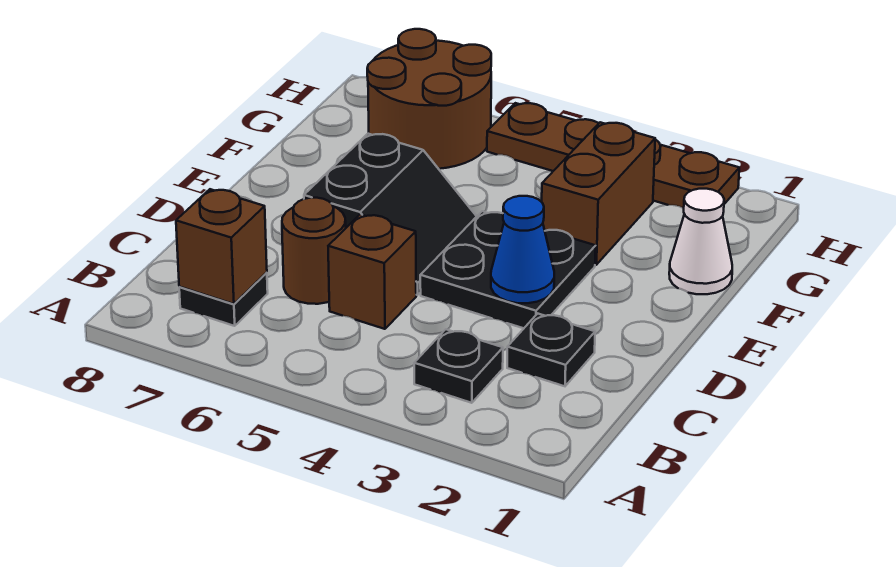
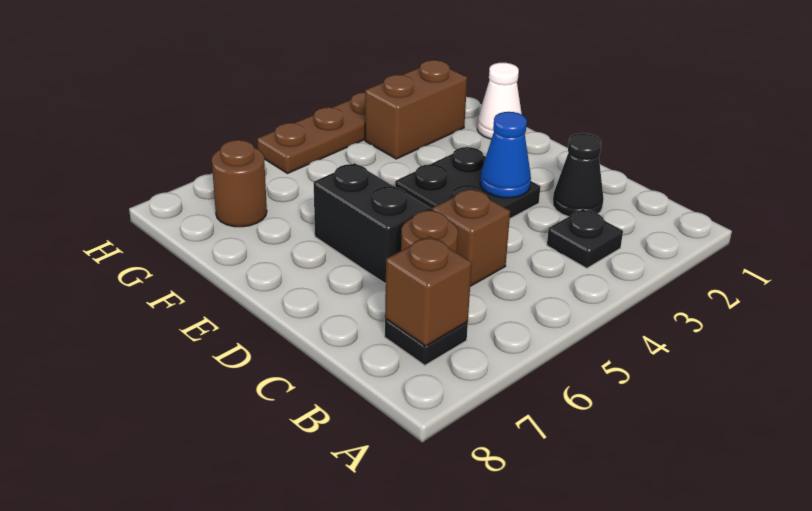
black 1x1 plate [507,313,595,386] -> black 1x1 cone [553,133,604,217]
brown 1x2 brick [542,122,655,265] -> brown 1x2 brick turned to [365,60,467,159]
brown 2x2 round brick [367,29,491,169] -> brown 1x1 round brick [212,140,267,227]

